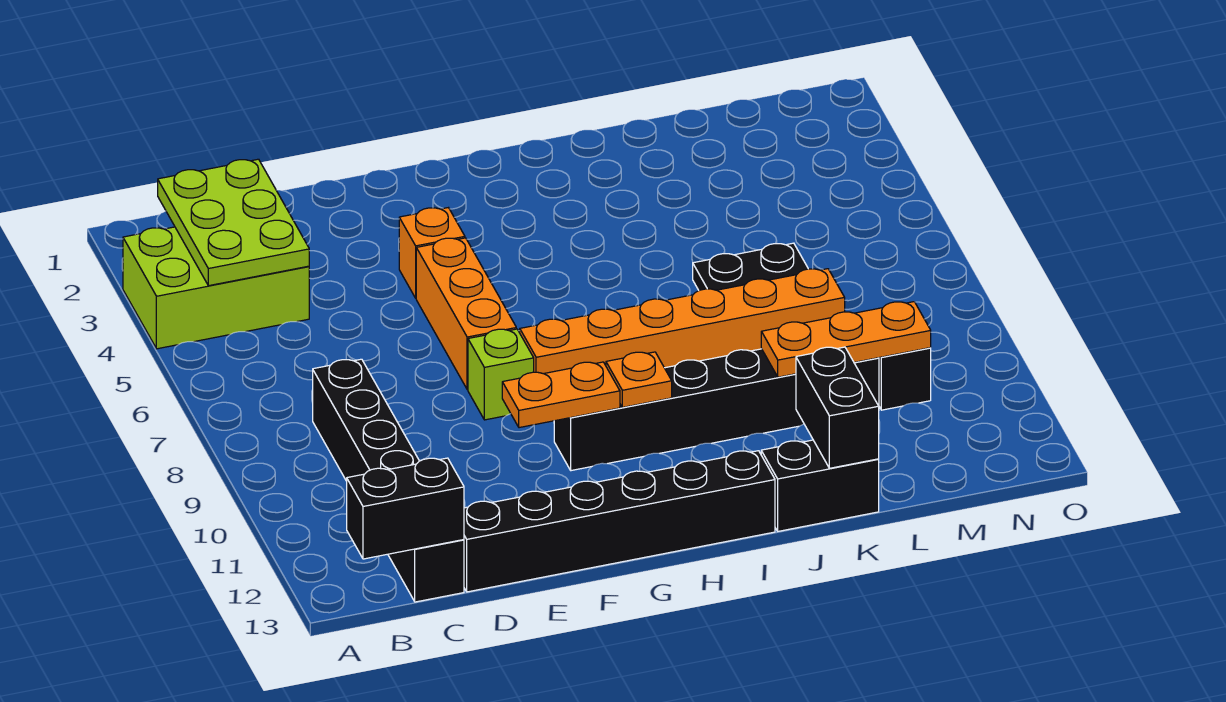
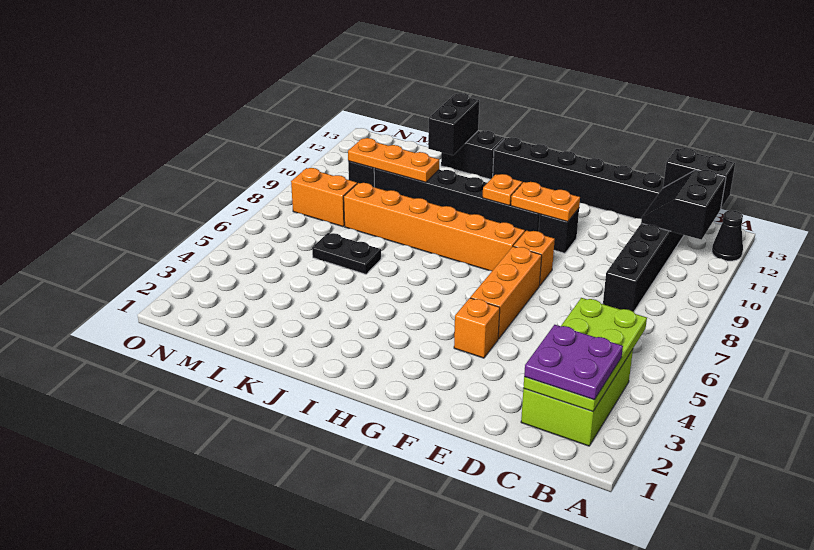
lime 2x3 brick [123,227,309,349] -> lime 2x3 brick turned to [521,349,633,446]
none -> black 1x1 cone [712,210,743,261]
lime 2x3 plate [158,159,309,286] -> lime 2x4 plate [523,298,647,411]
none -> purple 2x2 plate [524,325,623,400]
none -> black 2x2 slope [641,170,726,240]
lime 1x1 brick [468,329,534,420] -> orange 1x1 brick [514,231,555,285]
none -> black 1x1 brick [539,208,579,253]
none -> orange 1x2 brick [291,168,357,227]

